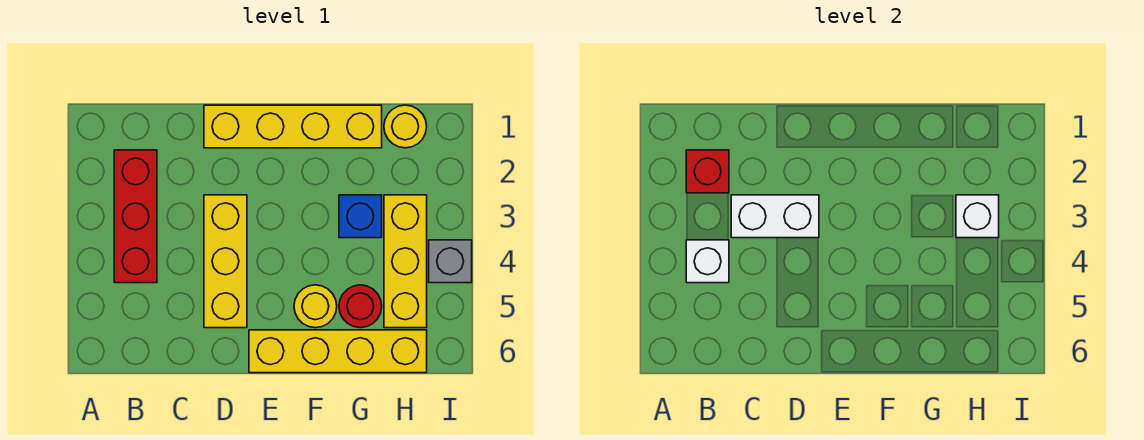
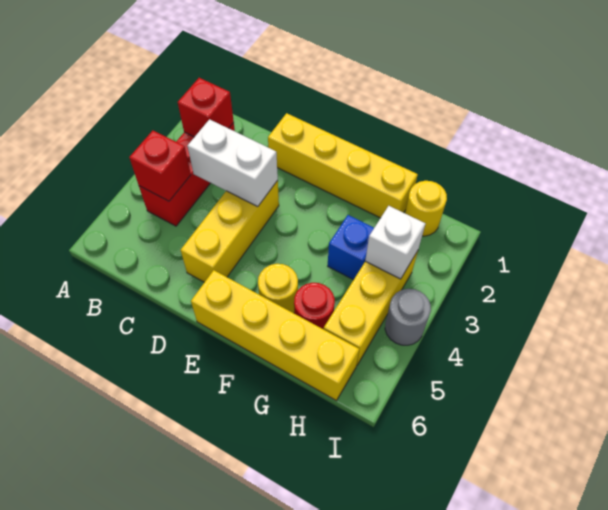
white 1x1 brick [686,240,729,283] -> red 1x1 brick [129,131,191,201]
grey 1x1 brick [429,240,472,283] -> grey 1x1 round brick [385,289,431,345]

